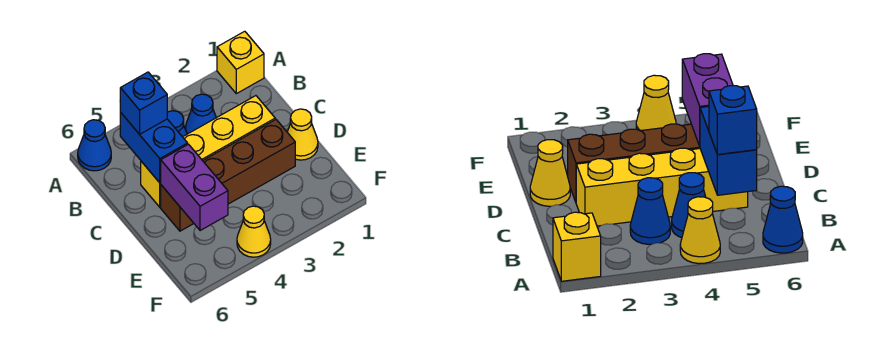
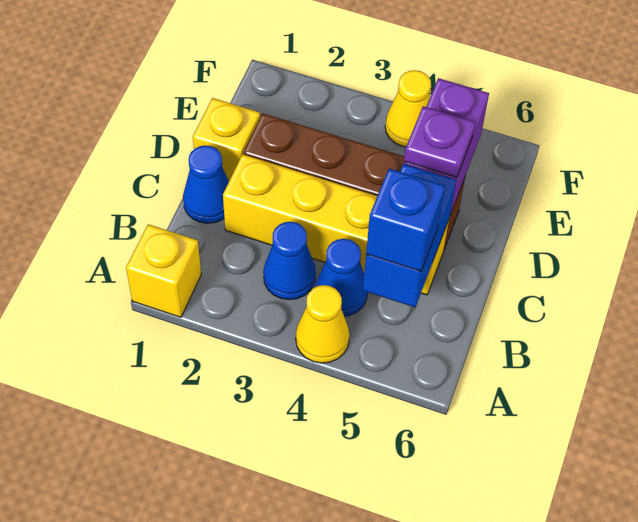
blue 1x1 cone [78,120,111,171] -> blue 1x1 cone moved to [183,146,229,223]
yellow 1x1 cone [287,109,318,160] -> yellow 1x1 brick [193,98,260,181]
none -> purple 1x1 plate [404,106,475,177]

